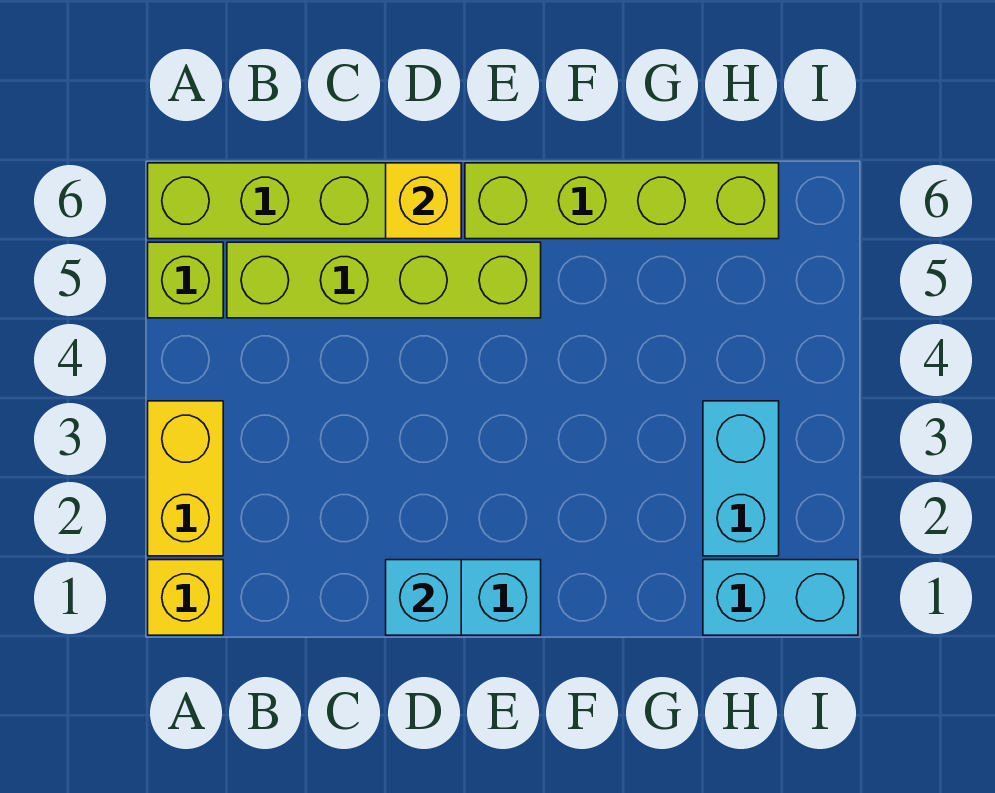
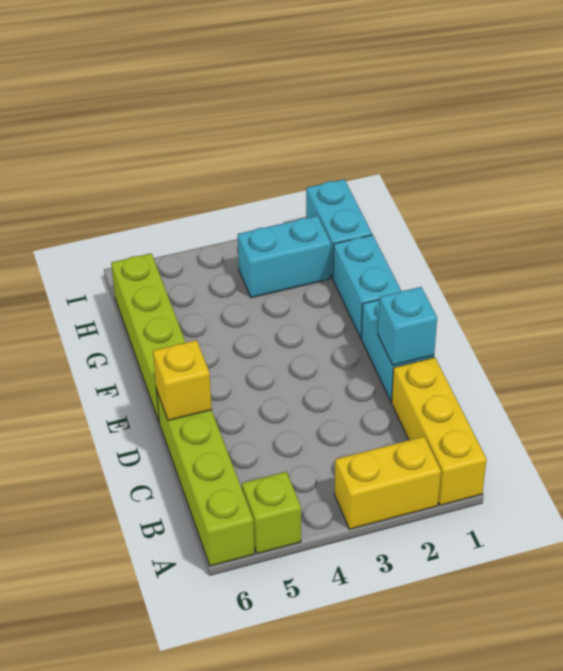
yellow 1x1 brick [148,560,223,635] -> yellow 1x3 brick [392,357,487,505]
lime 1x4 brick [227,242,541,318] -> none
none -> cyan 1x2 brick [333,235,401,338]

